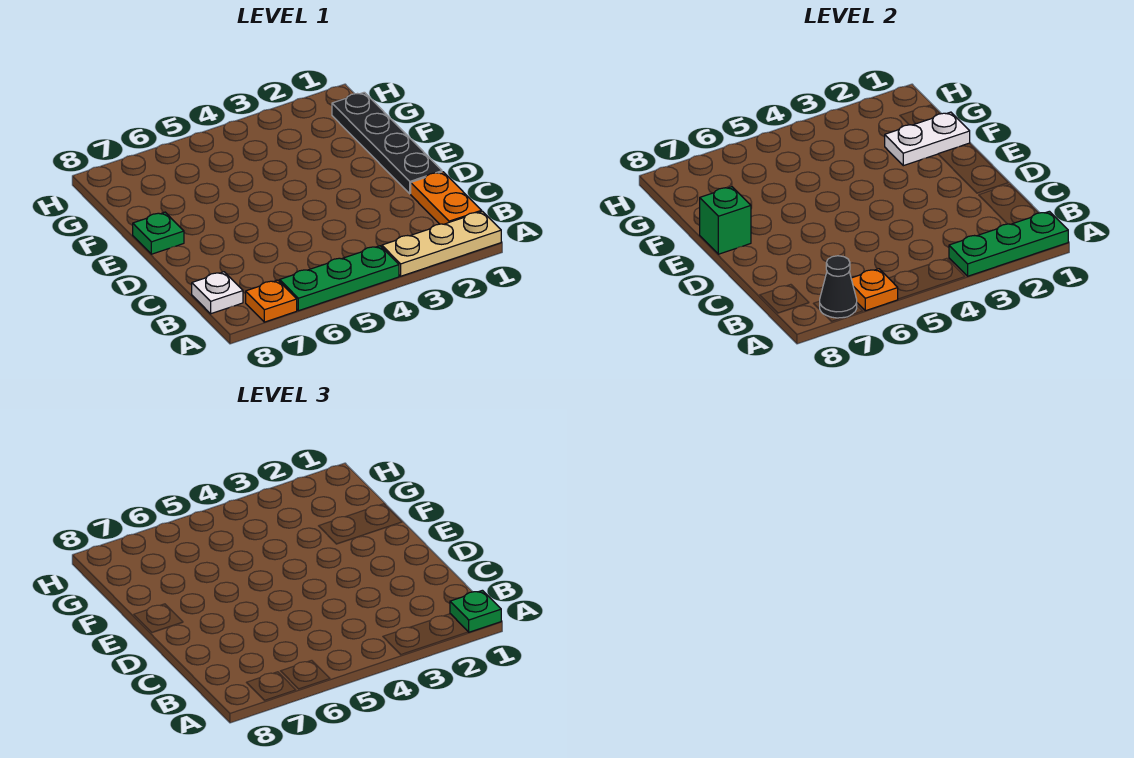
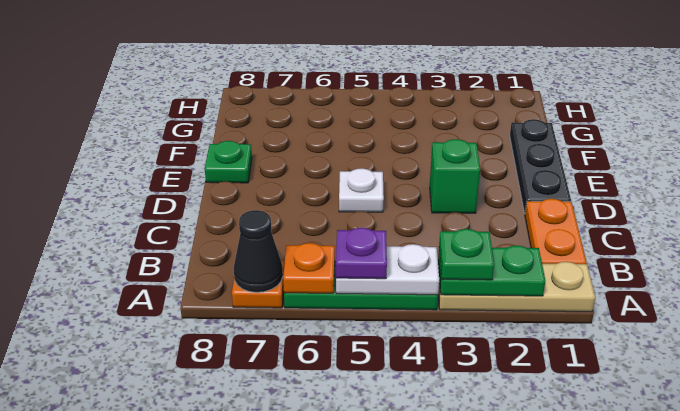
green 1x3 plate [949,211,1068,276] -> green 1x2 plate [438,245,545,296]
green 1x1 plate [450,590,501,632] -> green 1x1 plate moved to [439,229,494,280]
none -> purple 1x1 plate [336,228,387,279]
white 1x1 plate [192,272,243,314] -> white 1x1 plate moved to [339,168,384,212]
black 1x4 plate [332,92,442,194] -> black 1x3 plate [510,119,571,213]
green 1x1 brick [700,187,751,254] -> green 1x1 brick moved to [430,139,480,213]
white 1x2 plate [885,112,970,166] -> white 1x2 plate moved to [336,244,439,295]

